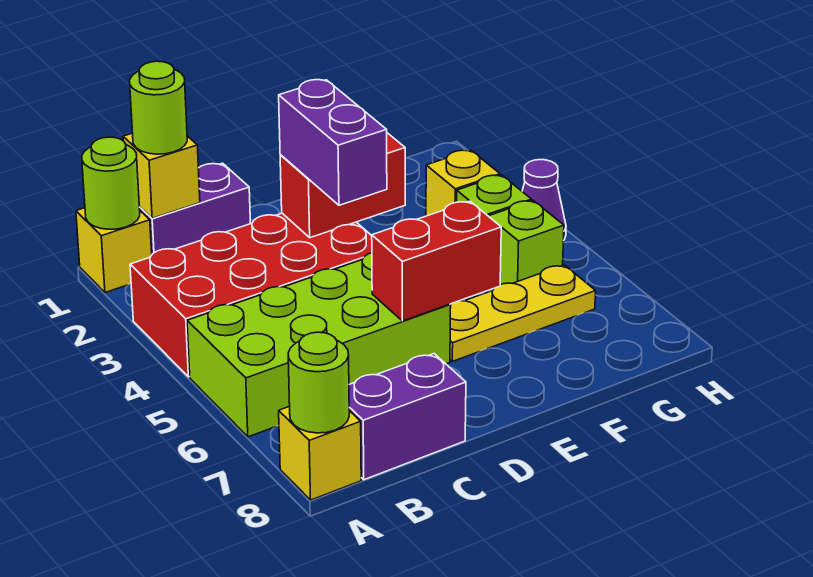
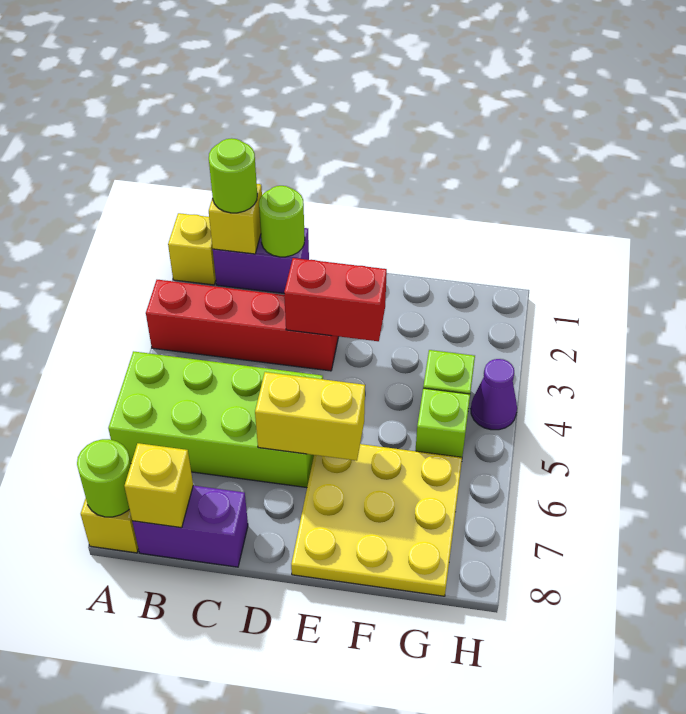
lime 1x1 round brick [82,137,140,229] -> lime 1x1 round brick moved to [259,186,305,257]
red 2x4 brick [130,213,372,377] -> red 1x4 brick [146,280,339,371]
purple 1x2 brick [279,80,387,205] -> none
red 1x2 brick [372,201,501,321] -> yellow 1x2 brick [255,372,365,461]
yellow 1x3 plate [450,265,596,361] -> yellow 3x3 plate [291,444,462,596]
yellow 1x1 brick [426,150,500,216] -> yellow 1x1 brick moved to [124,443,193,528]

